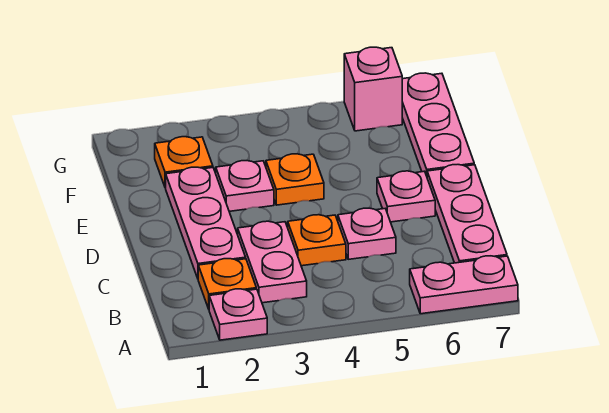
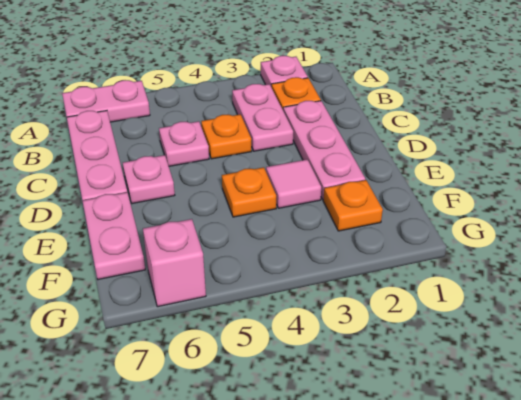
pink 1x1 plate [216,161,274,211] -> pink 1x1 tile [266,160,321,208]
pink 1x3 plate [402,73,474,176] -> pink 1x2 plate [82,192,145,280]

